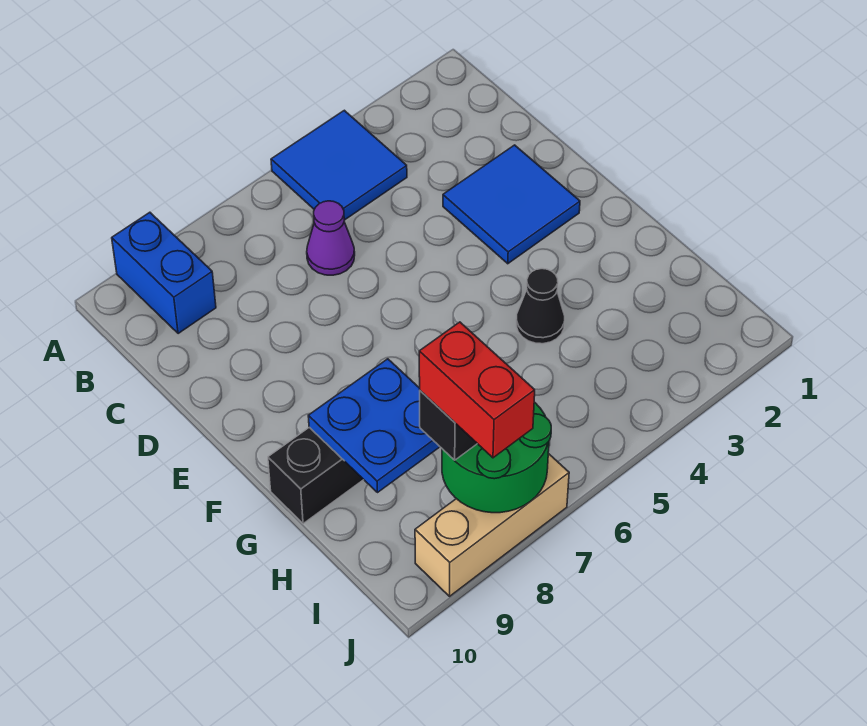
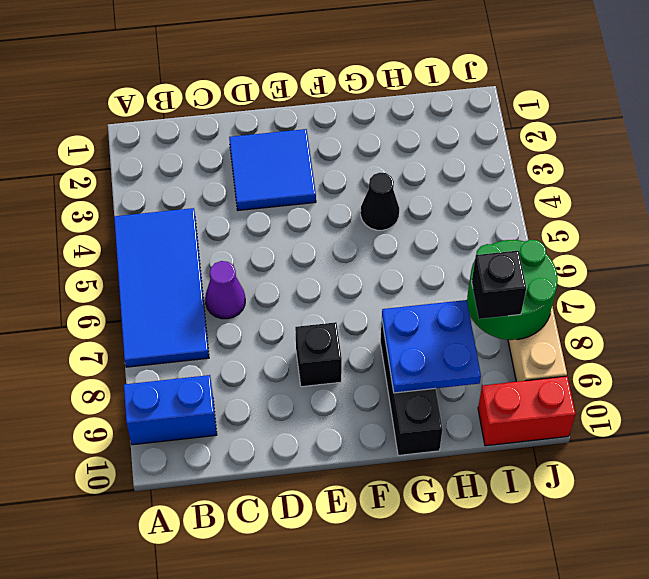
blue 2x2 tile [271,110,407,220] -> blue 2x4 tile [114,208,209,367]
none -> black 1x1 brick [295,322,342,387]
red 1x2 brick [419,322,535,458] -> red 1x2 brick moved to [478,376,576,446]

